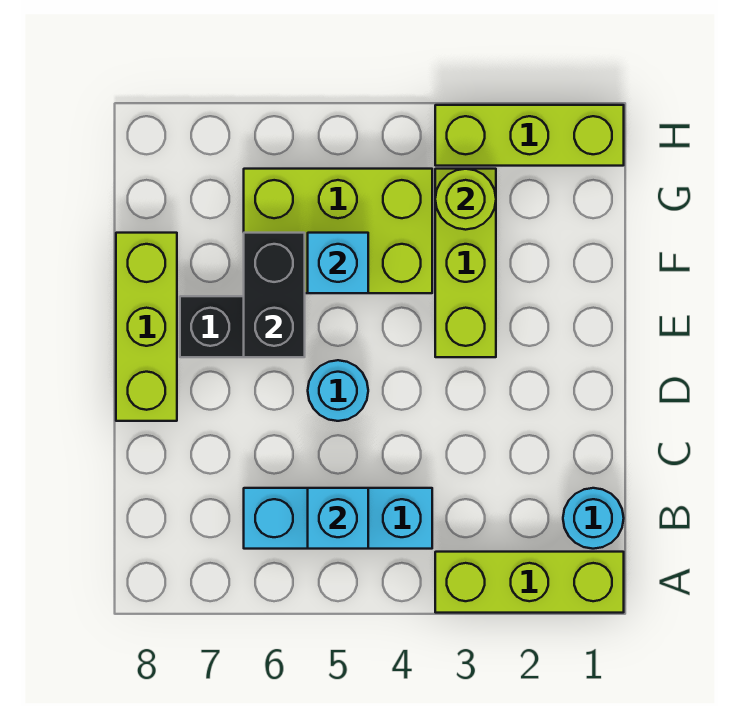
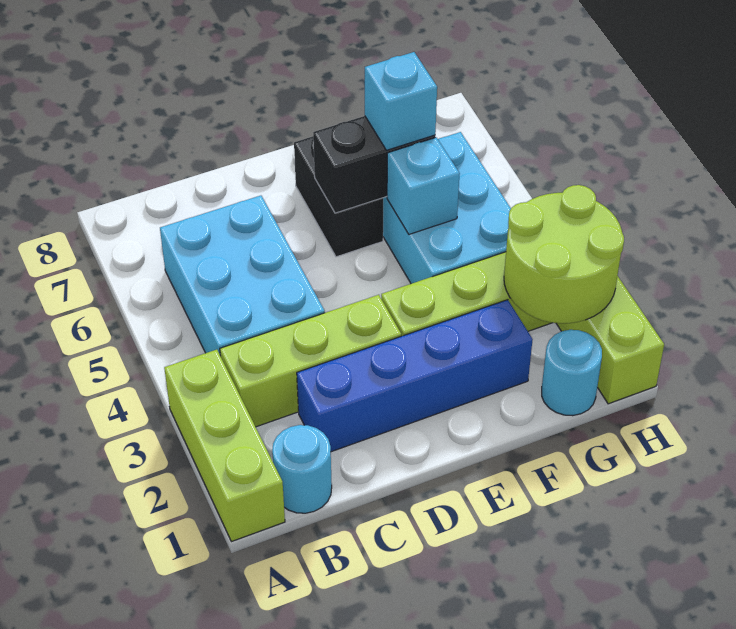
cyan 1x3 brick [244,488,432,549] -> cyan 2x3 brick [160,196,325,354]
cyan 1x1 brick [308,488,368,549] -> cyan 1x1 brick moved to [365,52,437,150]
none -> blue 1x4 brick [297,300,533,452]
cyan 1x1 round brick [308,360,368,421] -> cyan 1x1 round brick moved to [542,330,602,416]
lime 1x3 brick [116,233,177,421] -> lime 1x3 brick moved to [220,295,401,427]
lime 2x3 brick [244,169,432,293] -> cyan 2x3 brick [383,132,511,284]
lime 1x1 round brick [435,169,496,230] -> lime 2x2 round brick [504,185,624,323]

